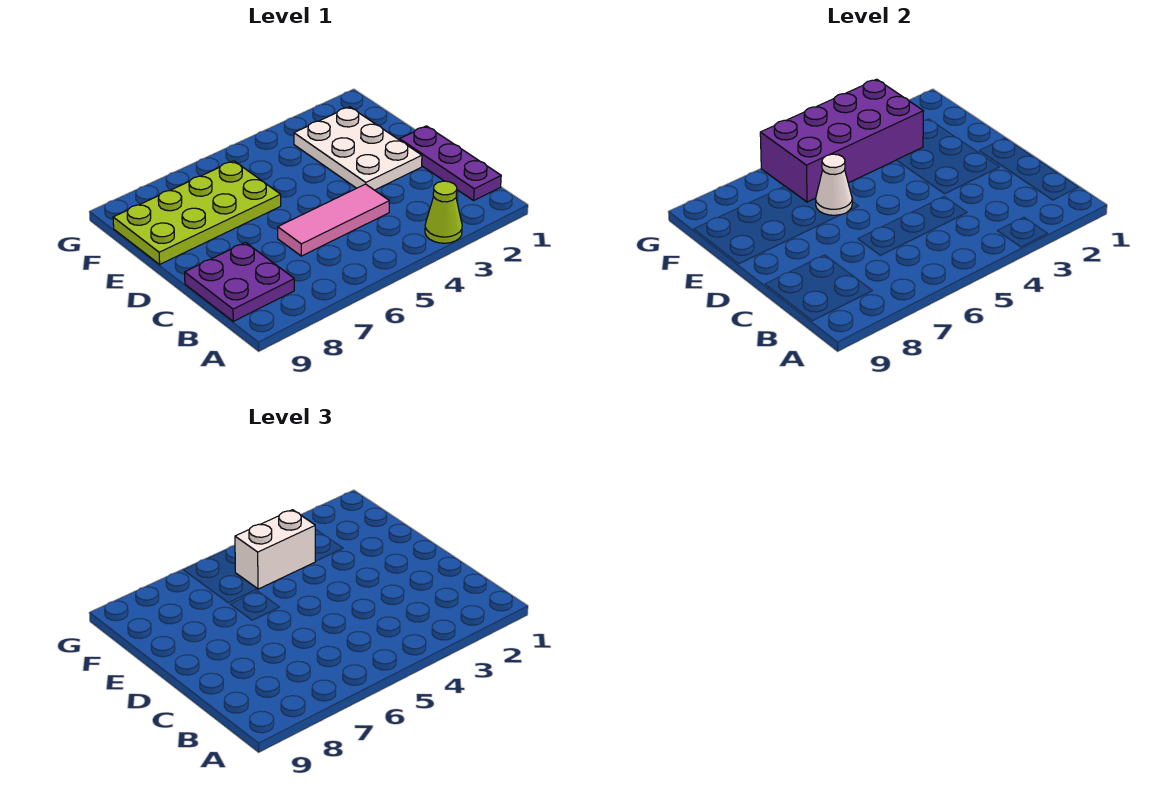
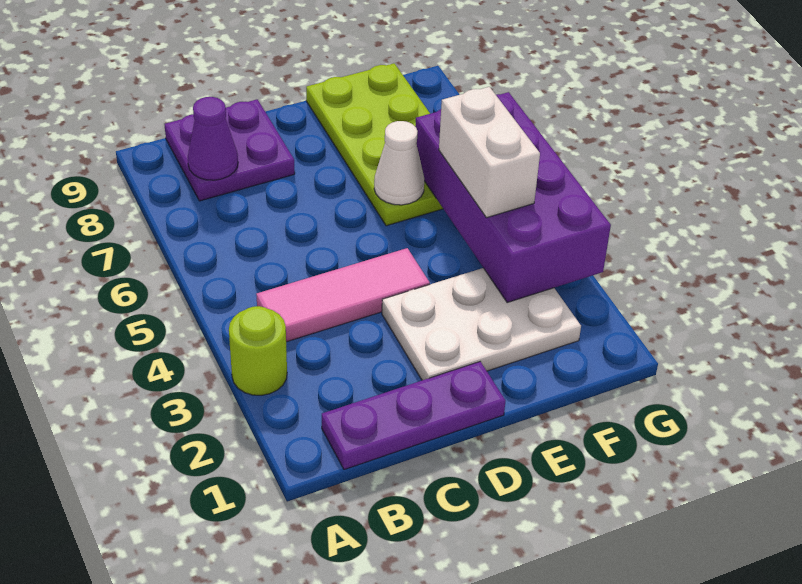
lime 1x1 cone [425,181,462,243] -> lime 1x1 round brick [229,306,287,395]
none -> purple 1x1 cone [188,97,238,180]
pink 1x3 tile [278,184,389,256] -> pink 1x3 tile turned to [256,248,430,342]

